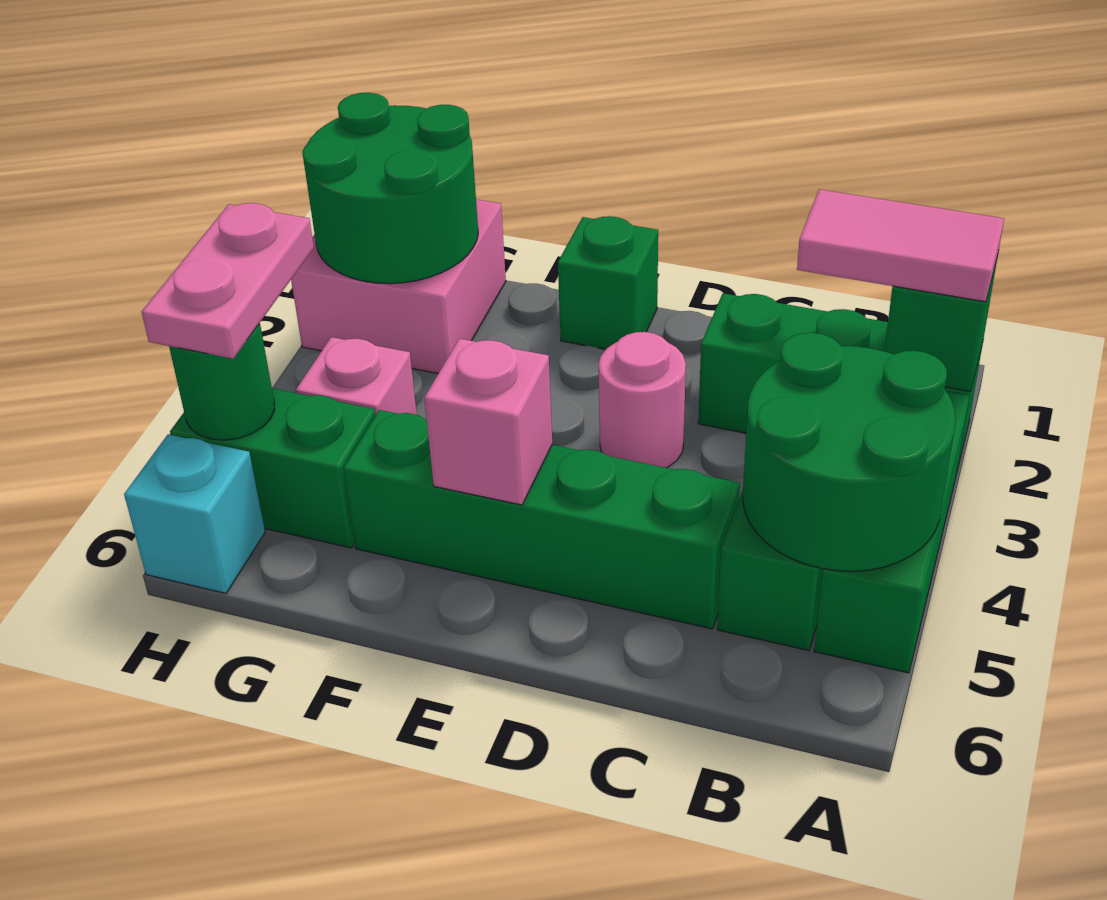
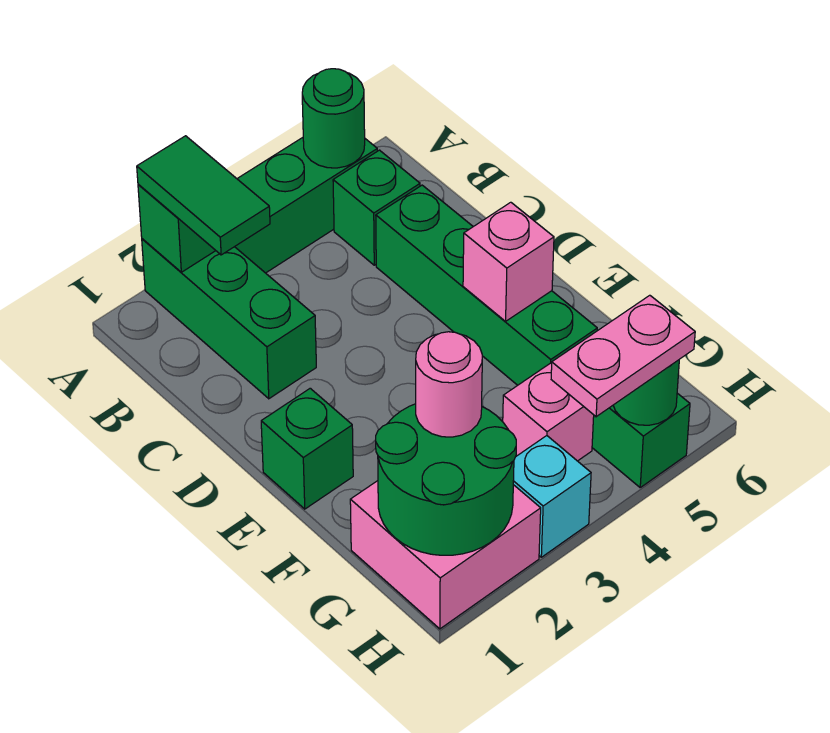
pink 1x2 tile [797,189,1004,302] -> green 1x2 tile [137,136,270,255]
green 2x2 round brick [743,333,956,571] -> green 1x1 round brick [302,69,365,168]
pink 1x1 round brick [599,332,686,468] -> pink 1x1 round brick moved to [416,332,482,437]
cyan 1x1 brick [124,434,265,593] -> cyan 1x1 brick moved to [513,436,591,557]

